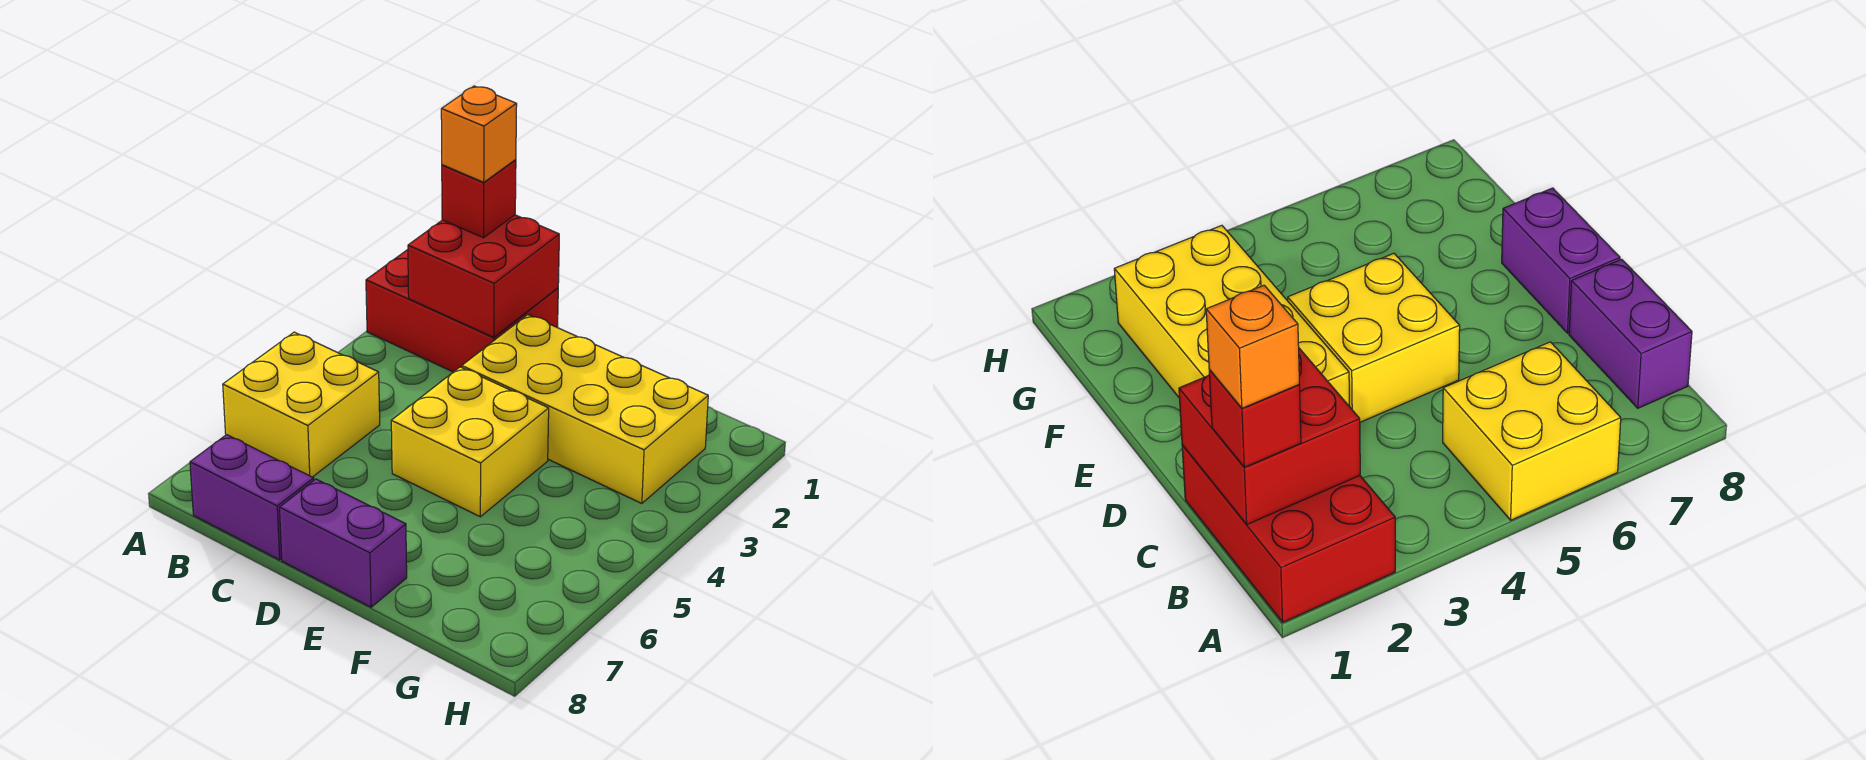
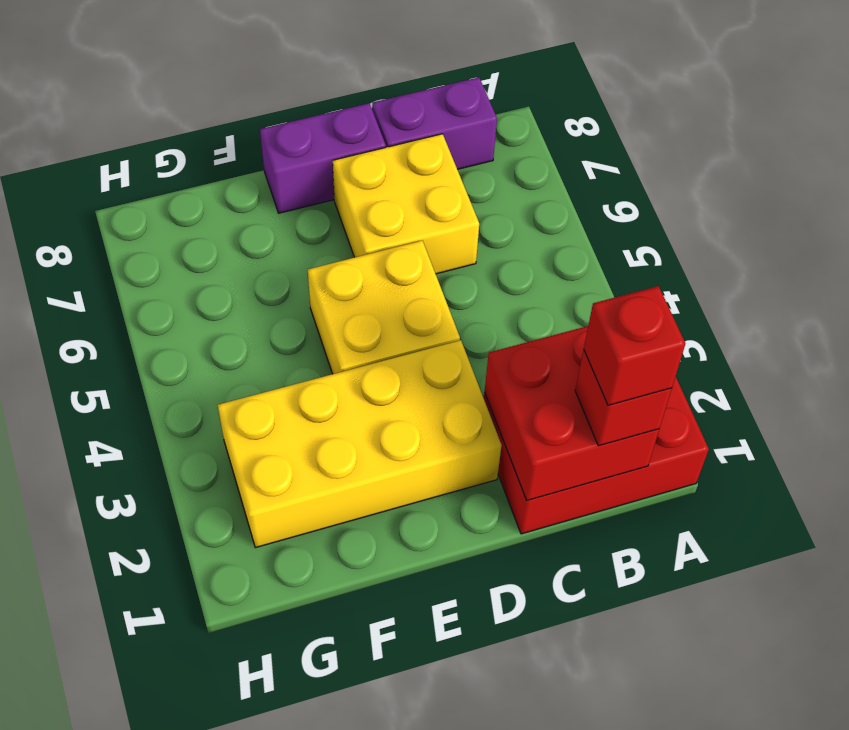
yellow 2x2 brick [223,332,380,477] -> yellow 2x2 brick moved to [333,134,479,274]
orange 1x1 brick [441,86,517,182] -> red 1x1 brick [584,286,685,406]

